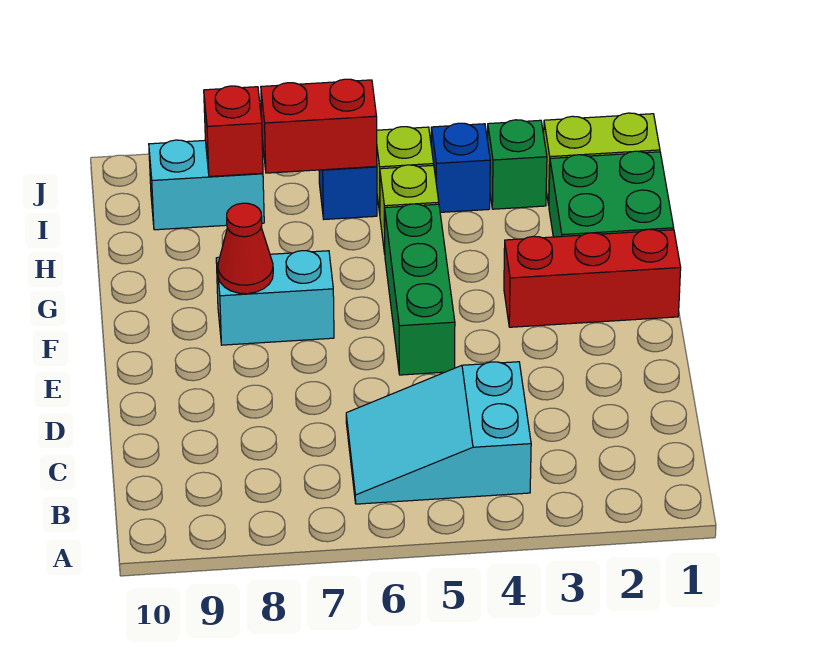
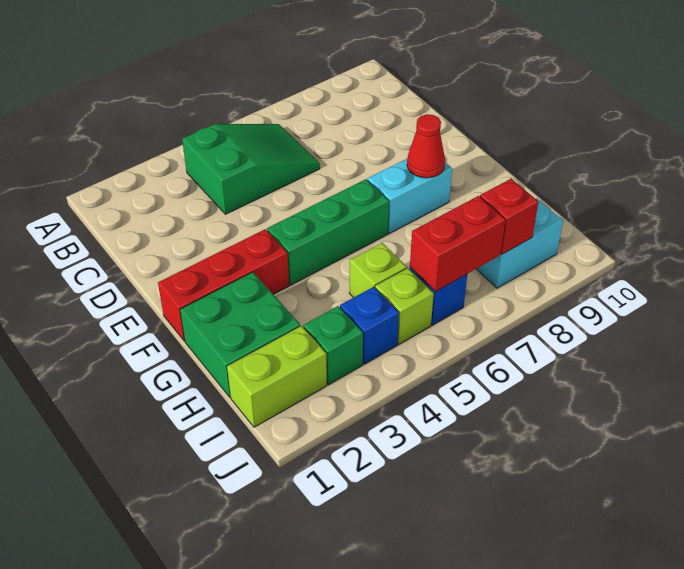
cyan 2x3 slope [346,362,531,504] -> green 2x3 slope [182,124,320,214]
green 1x3 brick [385,204,455,375] -> green 1x3 brick turned to [267,179,389,285]

